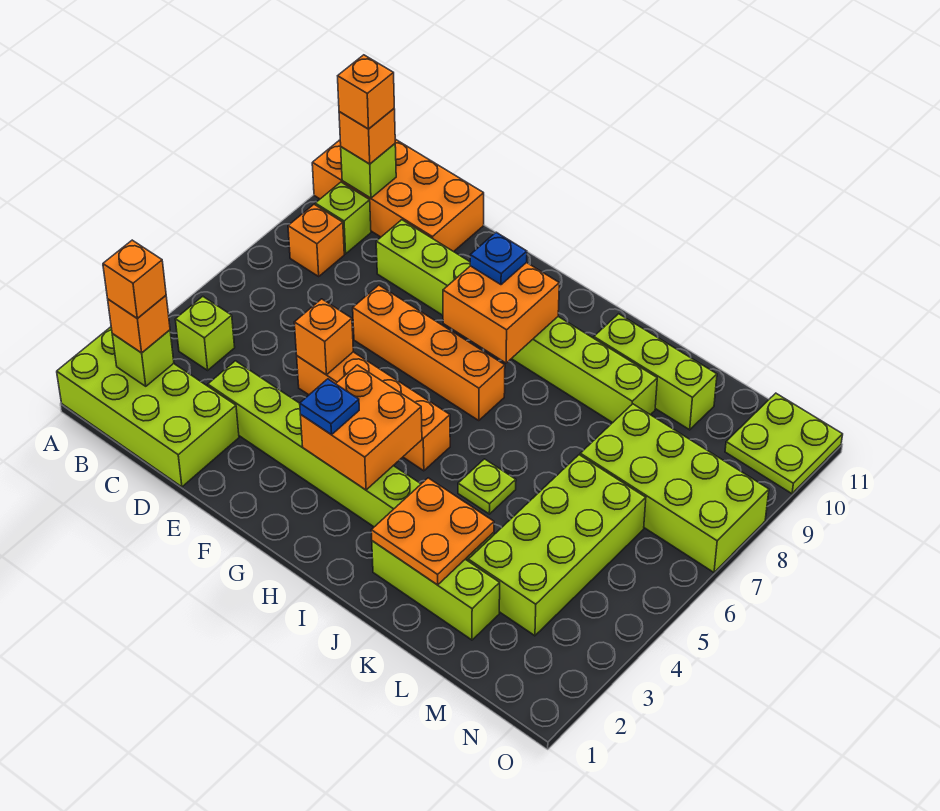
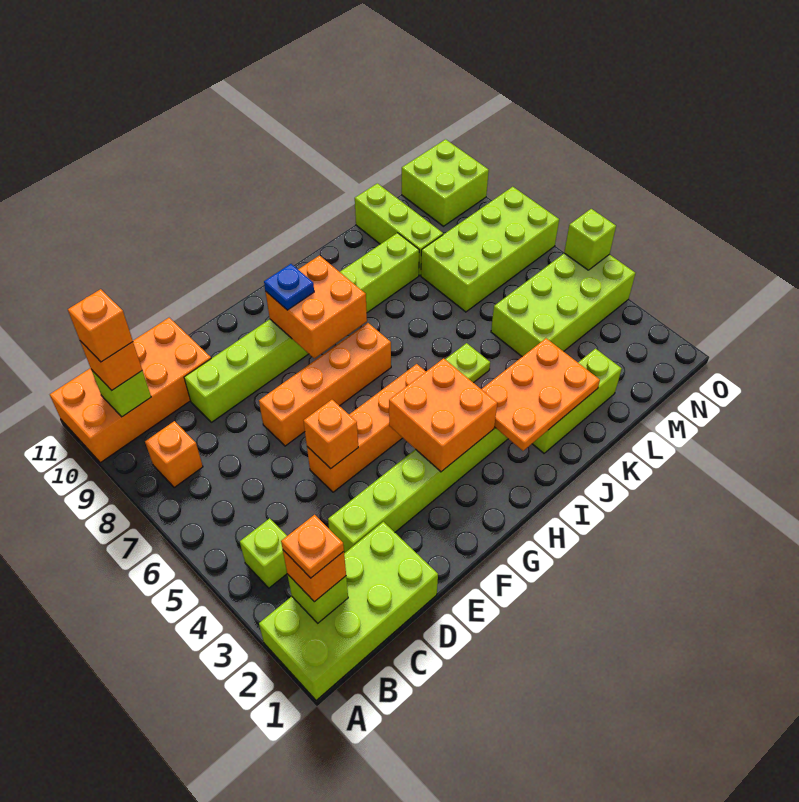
orange 1x1 brick [103,240,166,318] -> orange 1x1 plate [281,515,344,578]
lime 1x1 brick [315,182,371,254] -> lime 1x1 brick moved to [564,209,616,270]
blue 1x1 plate [300,379,359,435] -> none
orange 2x2 plate [371,478,494,585] -> orange 2x3 plate [481,338,600,451]
lime 1x3 brick [594,314,717,430] -> lime 1x3 brick turned to [355,183,443,275]
lime 2x4 brick [468,455,646,636] -> lime 2x4 brick turned to [491,253,635,357]
lime 2x2 plate [725,393,843,494] -> lime 2x2 brick [402,139,489,226]

